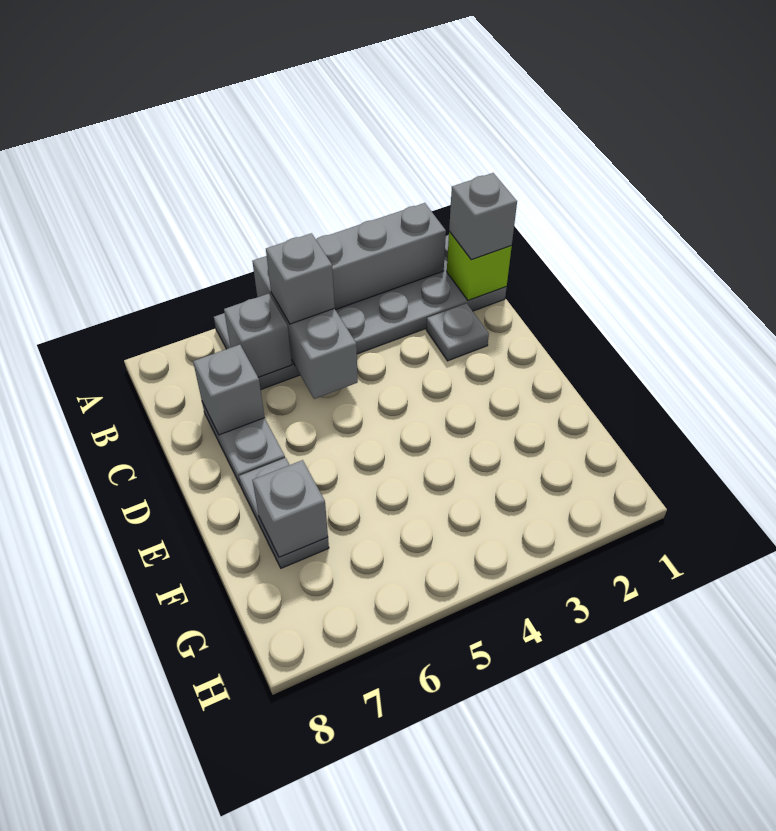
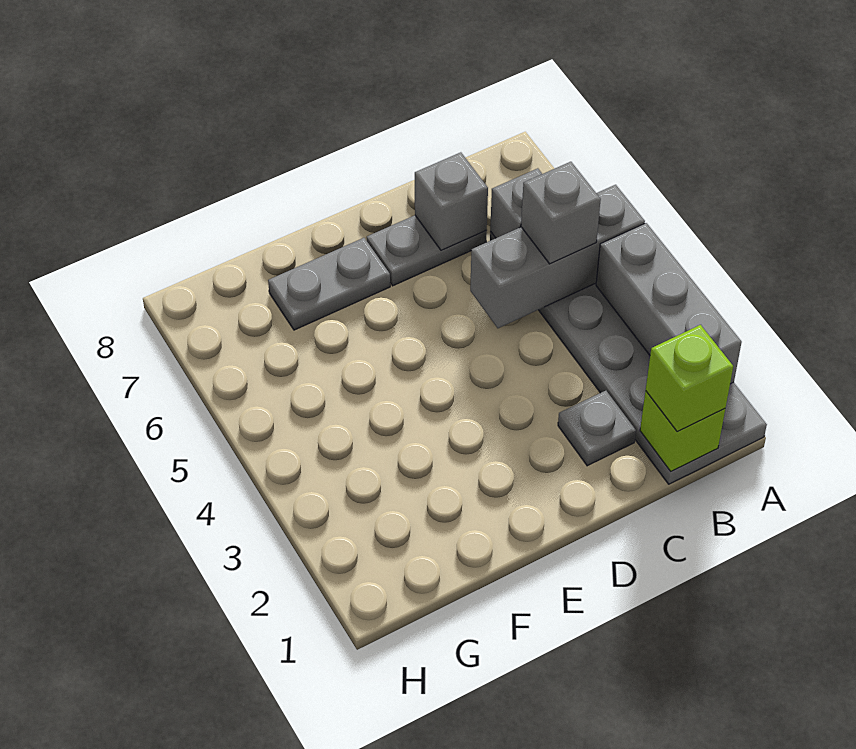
grey 1x1 brick [449,173,517,260] -> lime 1x1 brick [646,325,733,432]
grey 1x1 brick [253,460,328,557] -> none

